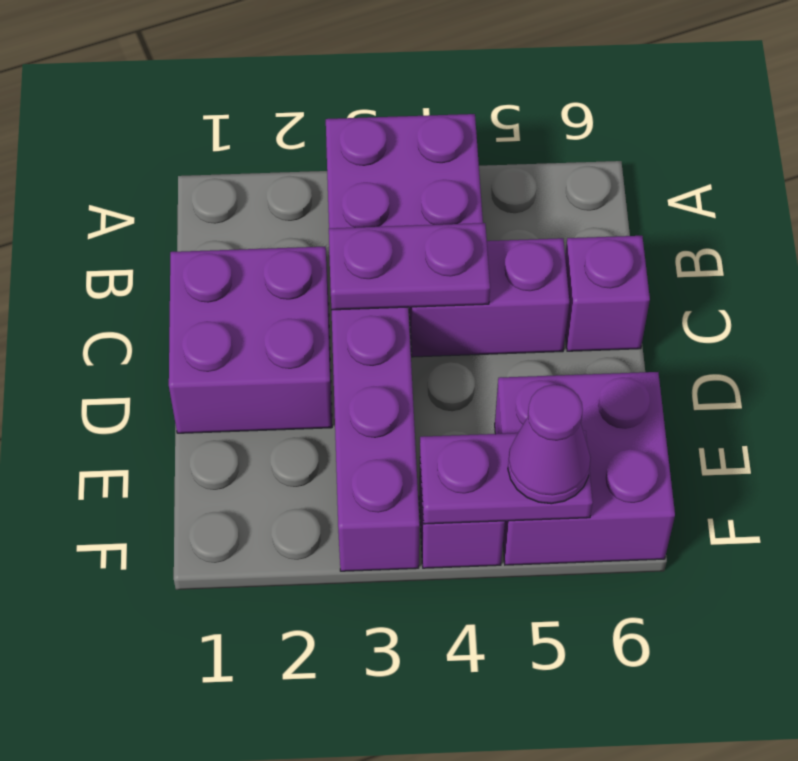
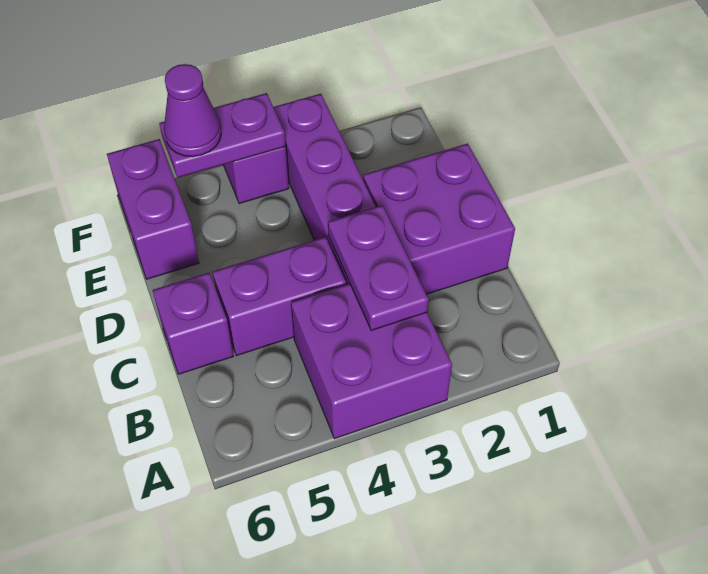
purple 1x2 plate [329,223,490,310] -> purple 1x2 plate turned to [328,205,429,330]
purple 2x2 brick [495,372,675,565] -> purple 1x2 brick [107,139,199,279]

